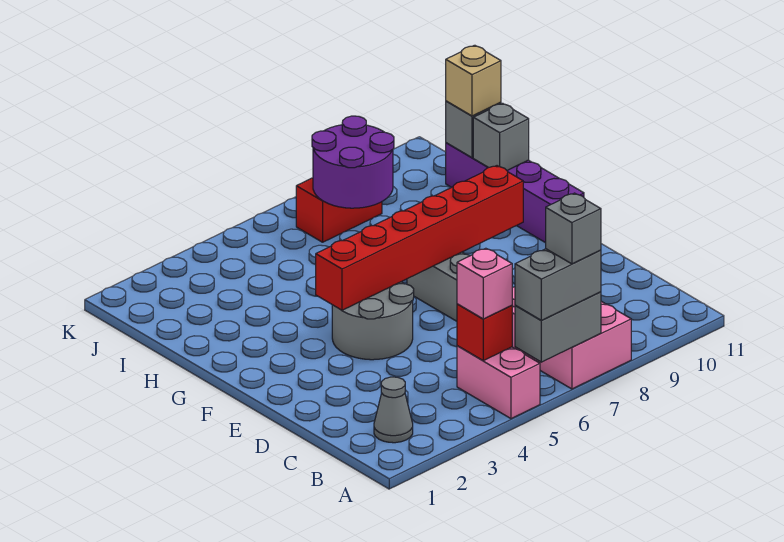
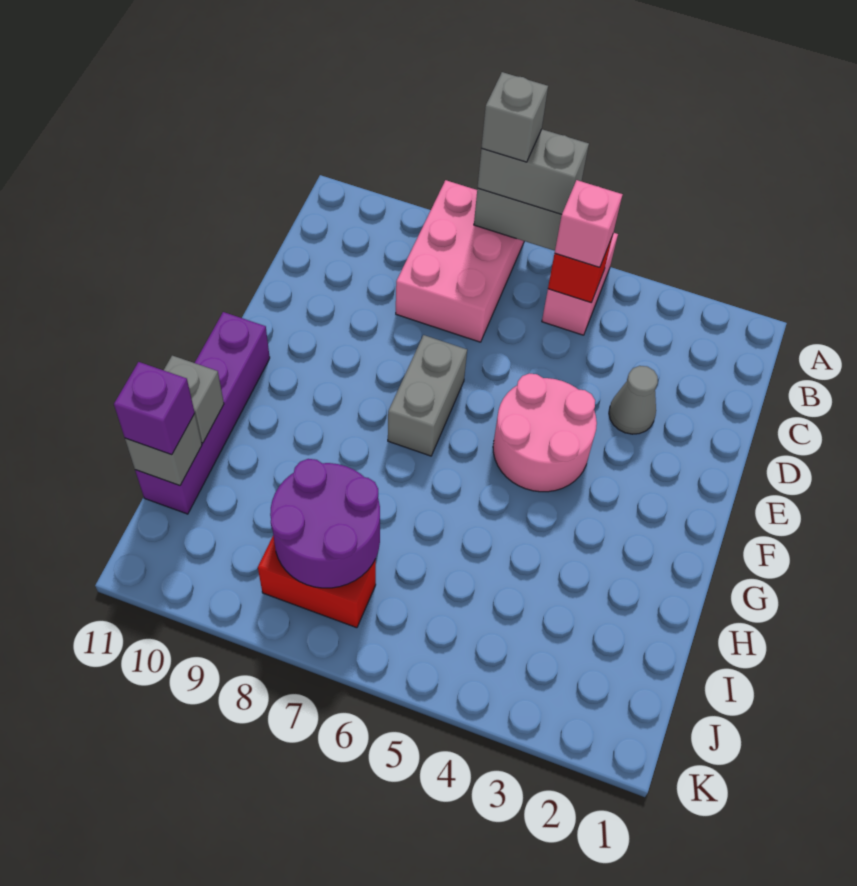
grey 1x1 cone [374,377,413,443] -> grey 1x1 cone moved to [609,366,658,434]
grey 2x2 round brick [332,282,414,360] -> pink 2x2 round brick [493,373,597,492]
red 1x6 brick [316,166,523,310] -> none
tan 1x1 brick [446,45,501,116] -> purple 1x1 brick [114,362,195,455]

